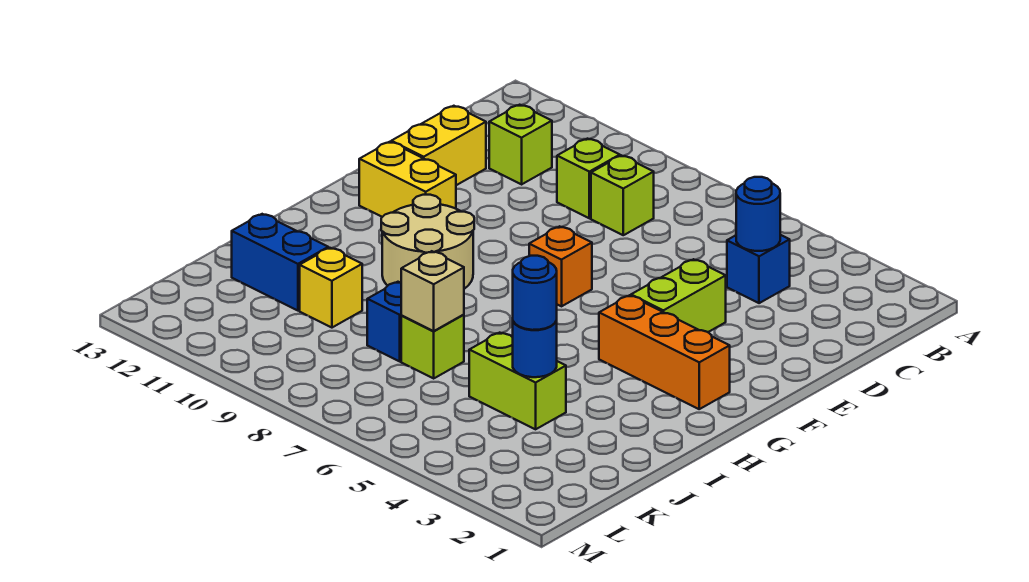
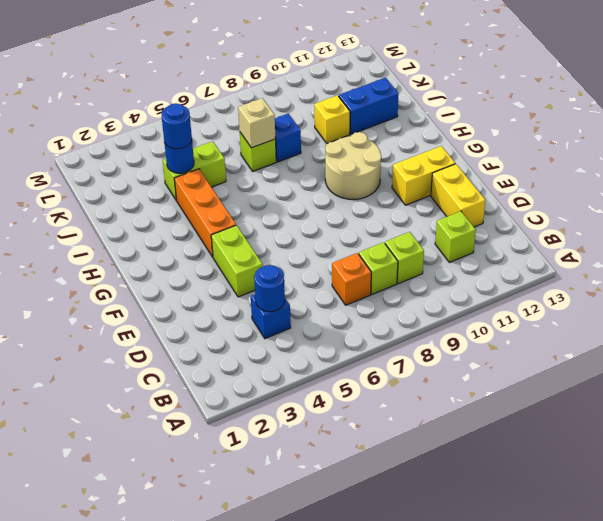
orange 1x1 brick [529,226,592,306] -> orange 1x1 brick moved to [332,253,371,305]
orange 1x3 brick [599,295,730,409] -> orange 1x3 brick turned to [174,169,236,257]

